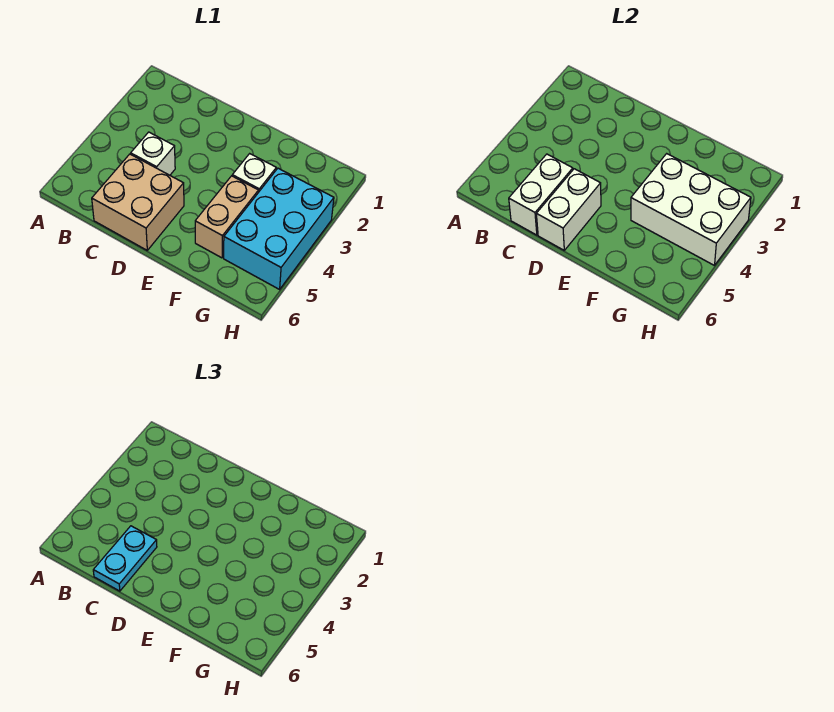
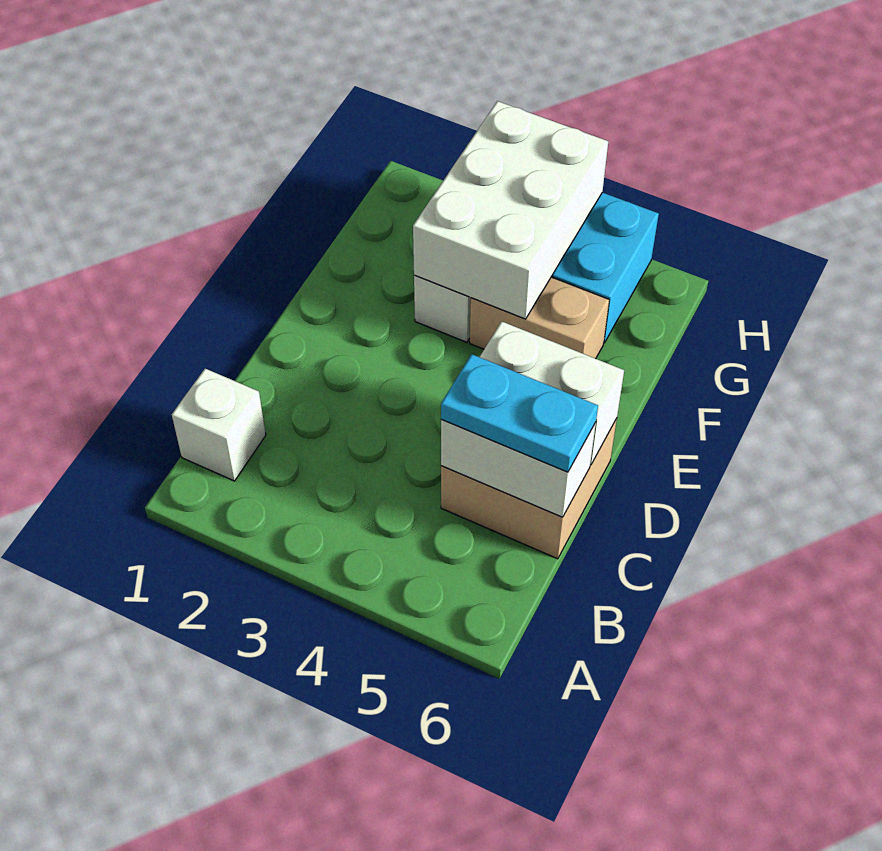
white 1x1 brick [131,132,175,175] -> white 1x1 brick moved to [172,369,266,481]

